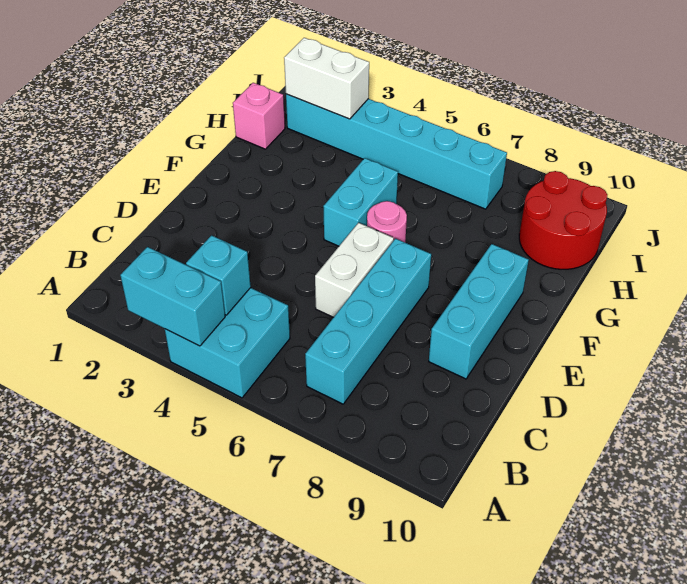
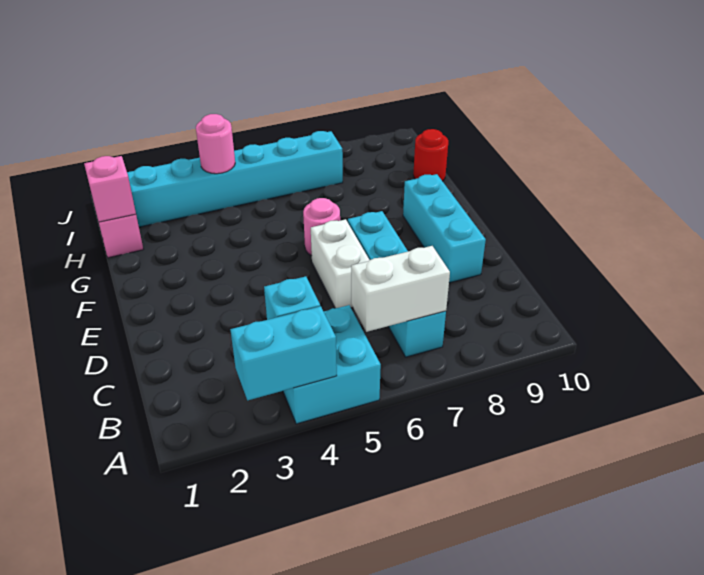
cyan 1x2 brick [323,158,398,246] -> none
none -> pink 1x1 brick [84,156,136,222]
red 2x2 round brick [519,171,607,269] -> red 1x1 round brick [413,129,448,181]
white 1x2 brick [284,38,369,119] -> white 1x2 brick moved to [351,246,450,332]
none -> pink 1x1 round brick [196,114,235,174]

